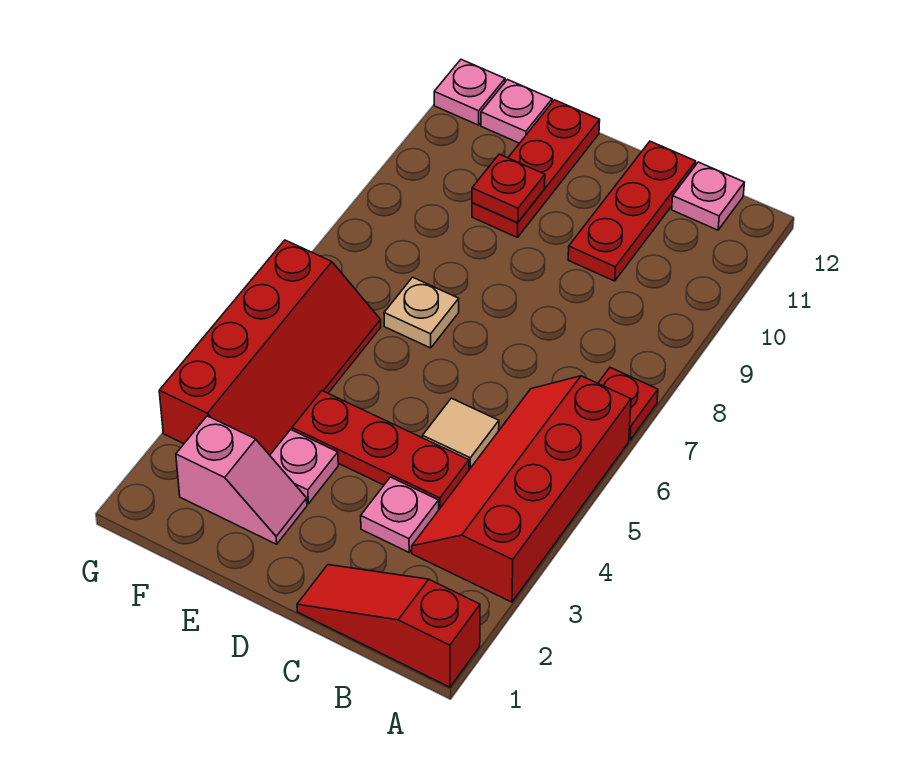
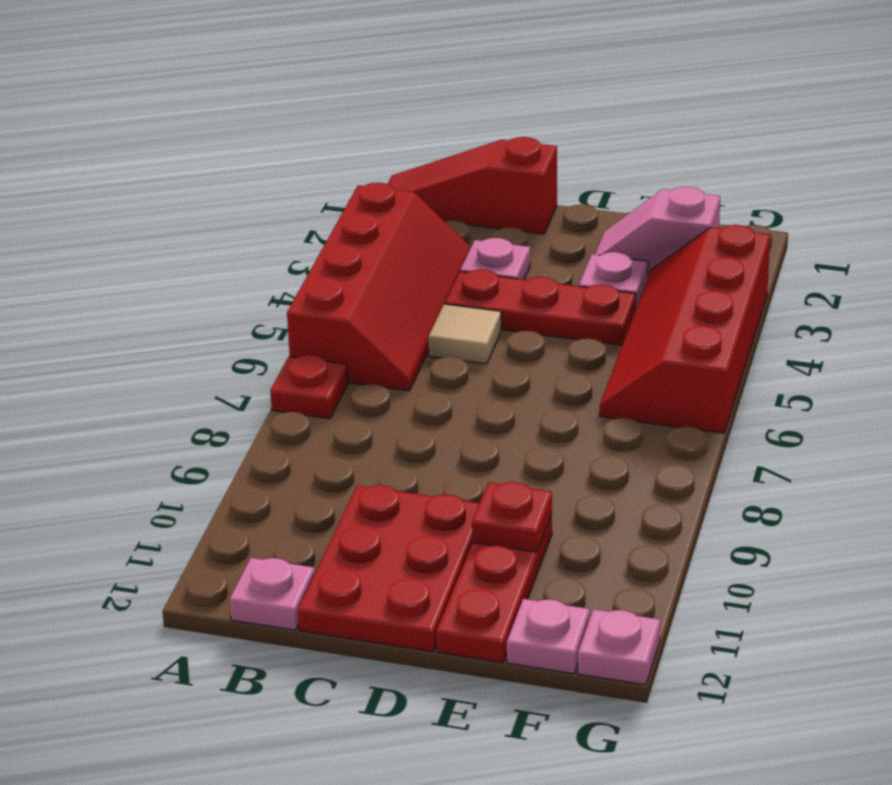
red 1x3 slope [297,565,480,687] -> red 1x3 slope turned to [388,137,557,234]
red 1x3 plate [568,141,696,281] -> red 2x3 plate [298,485,479,652]
tan 1x1 plate [384,277,459,348] -> none

